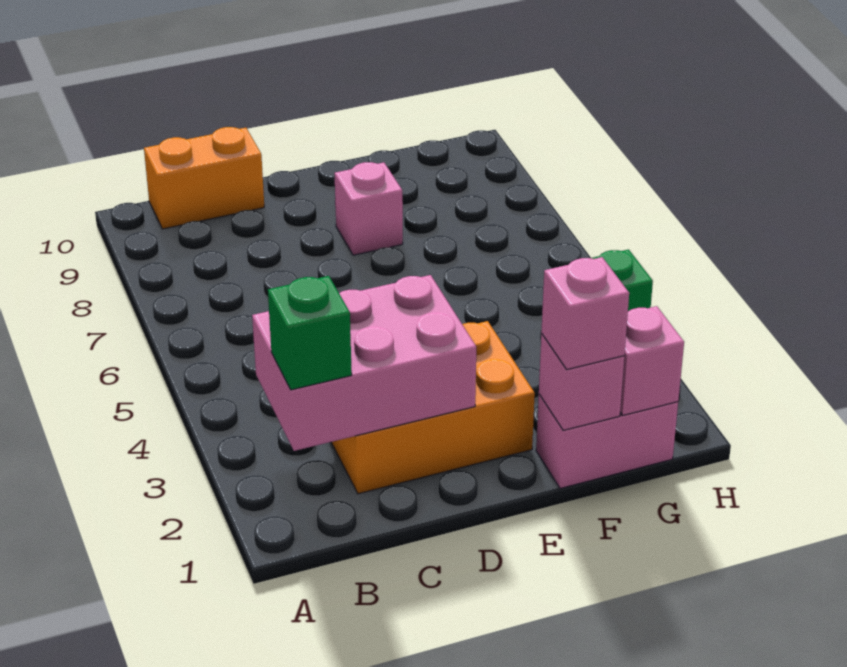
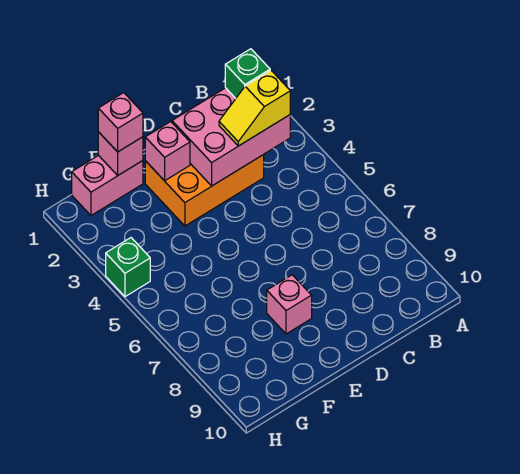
none -> yellow 1x2 slope [219,70,290,146]
orange 1x2 brick [144,127,264,229] -> none
pink 1x1 brick [620,306,684,415] -> pink 1x1 brick moved to [145,122,190,181]

